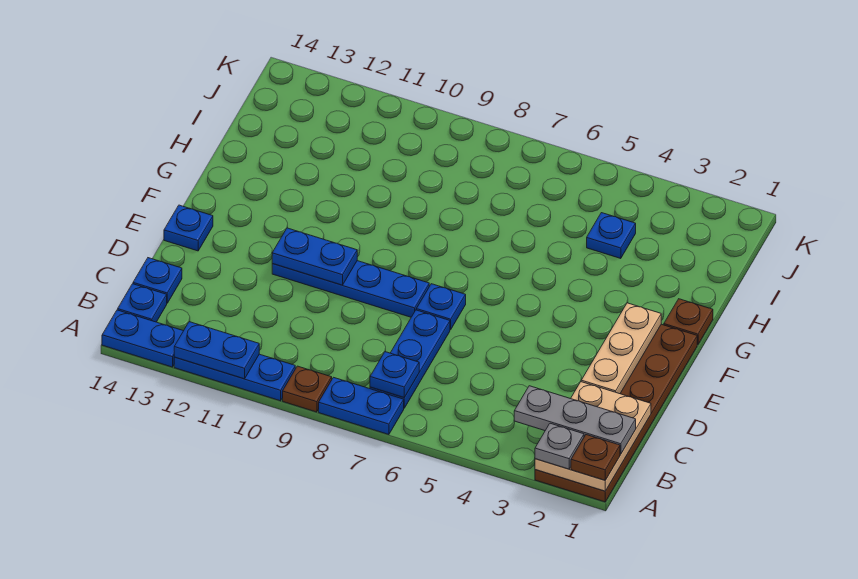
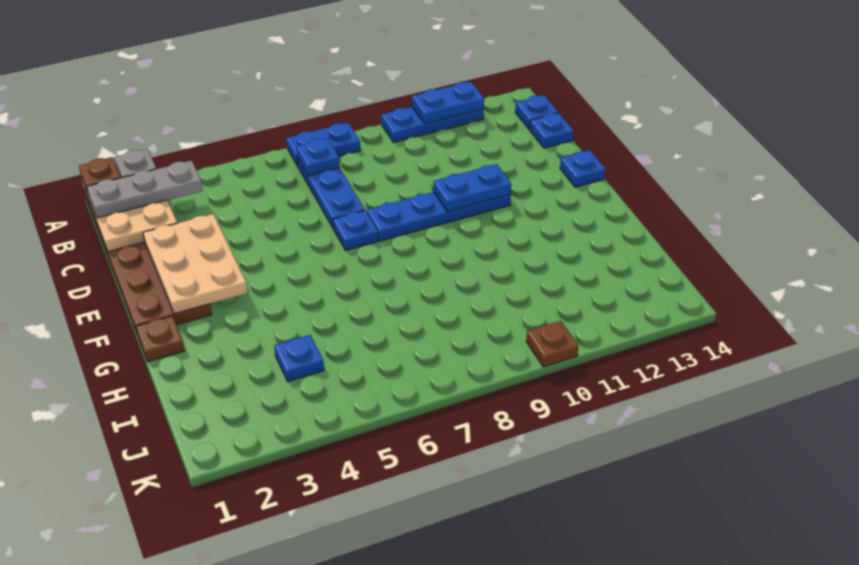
brown 1x1 plate [283,366,332,412] -> brown 1x1 plate moved to [526,321,578,367]
blue 1x2 plate [102,310,183,367] -> none
tan 1x3 plate [581,303,661,394] -> tan 2x3 plate [143,214,247,314]

